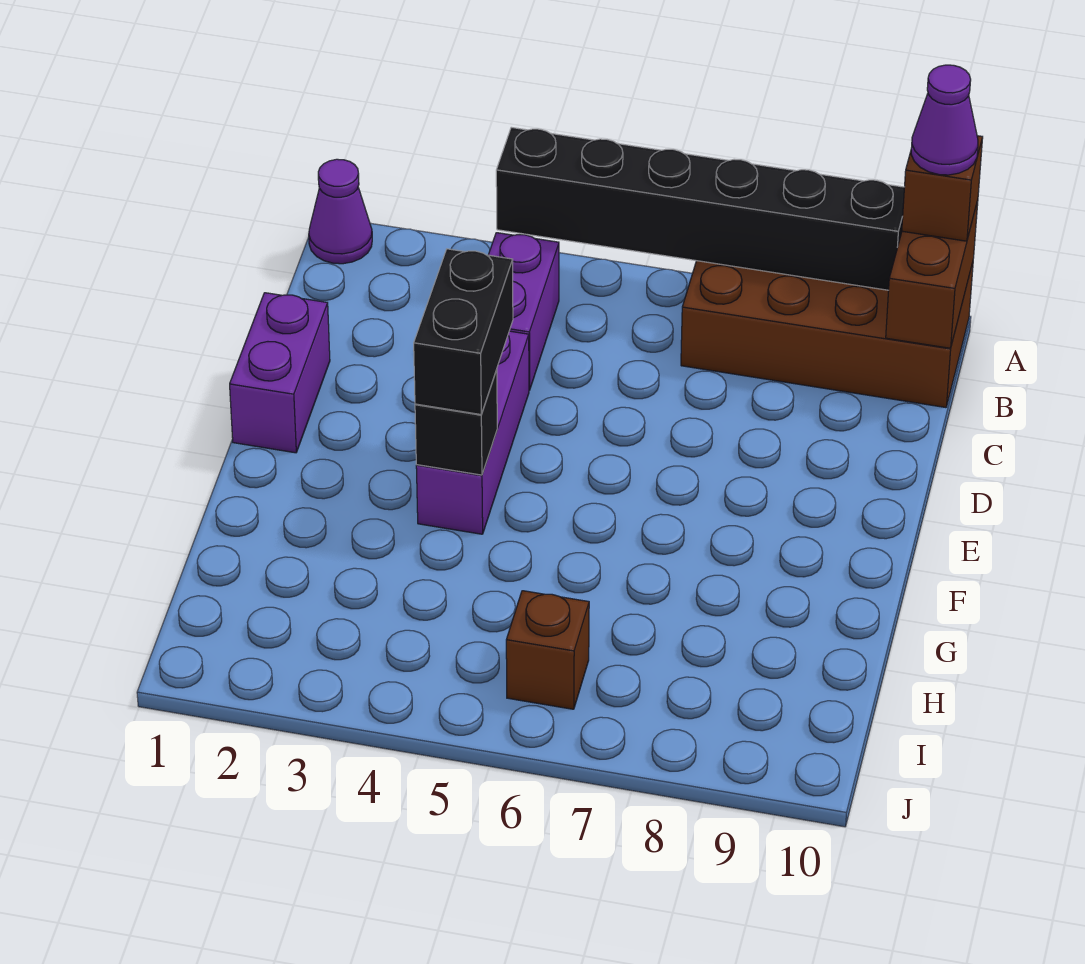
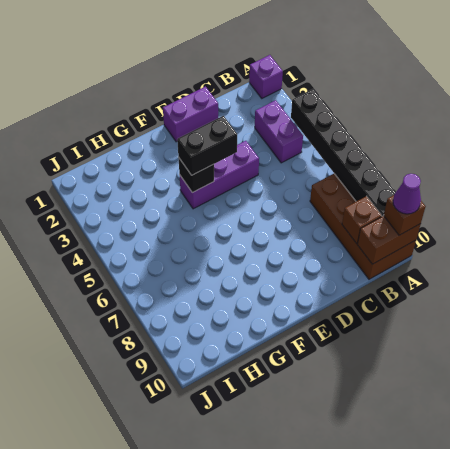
purple 1x1 cone [309,159,372,264] -> purple 1x1 brick [249,55,283,98]
purple 1x2 brick [489,233,559,390] -> purple 1x2 brick turned to [255,100,303,163]
brown 1x1 brick [506,591,589,709] -> brown 1x1 brick moved to [342,196,381,243]

